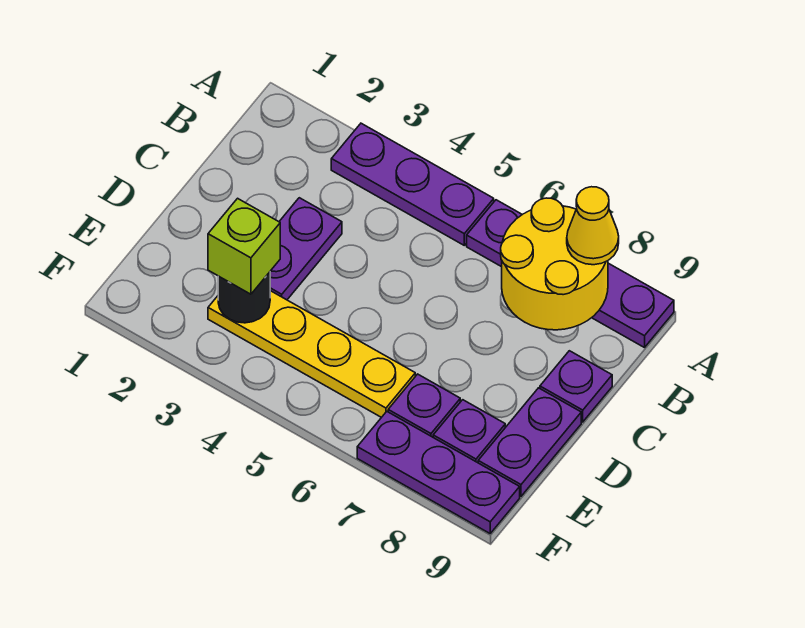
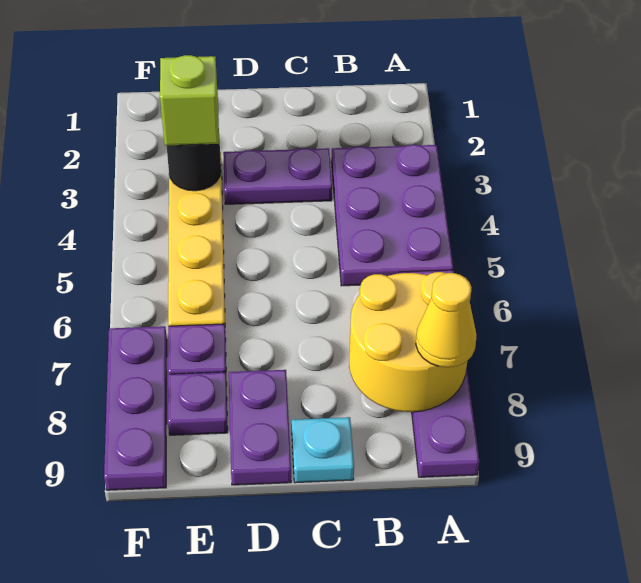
purple 1x3 plate [331,123,494,245] -> purple 2x3 plate [331,145,453,286]
purple 1x1 plate [540,351,612,422] -> cyan 1x1 plate [292,417,354,483]
purple 1x2 plate [478,388,581,496] -> purple 1x2 plate turned to [229,370,291,485]

